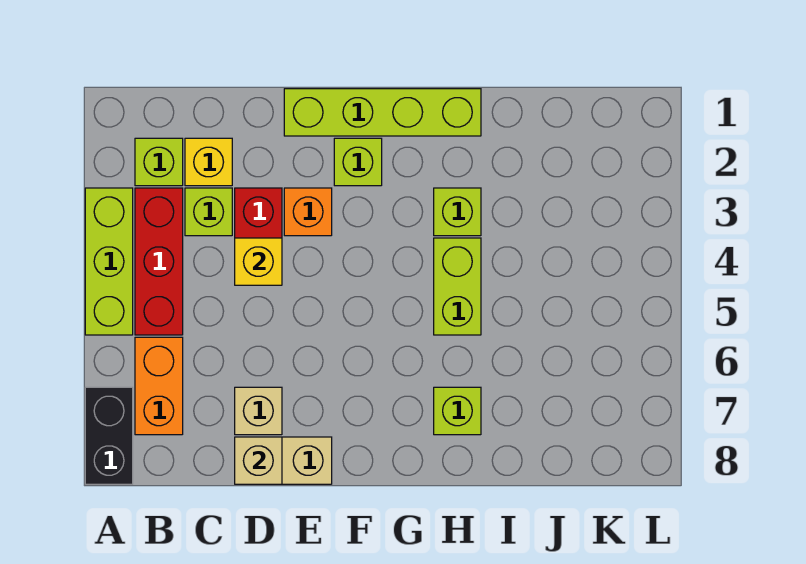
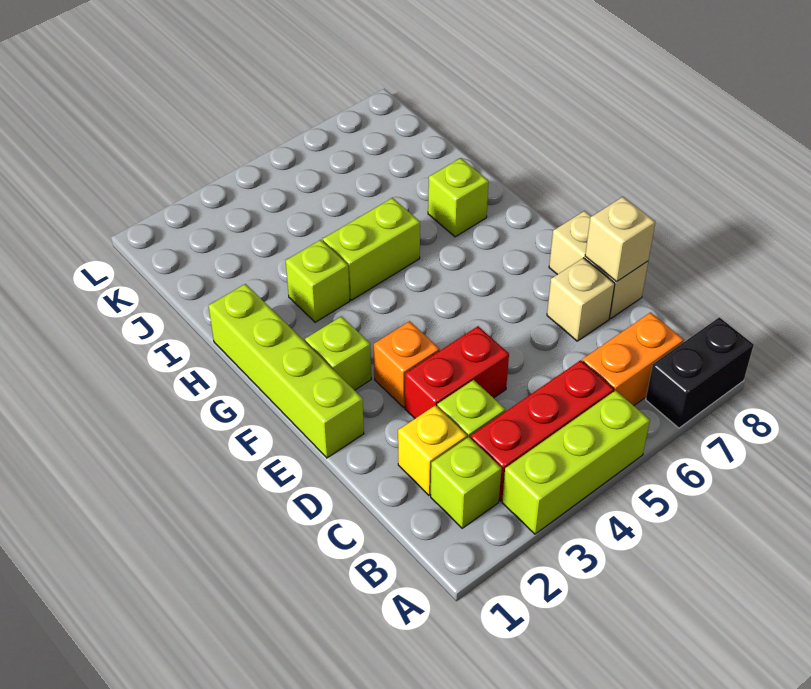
yellow 1x1 brick [235,238,282,285] -> none

